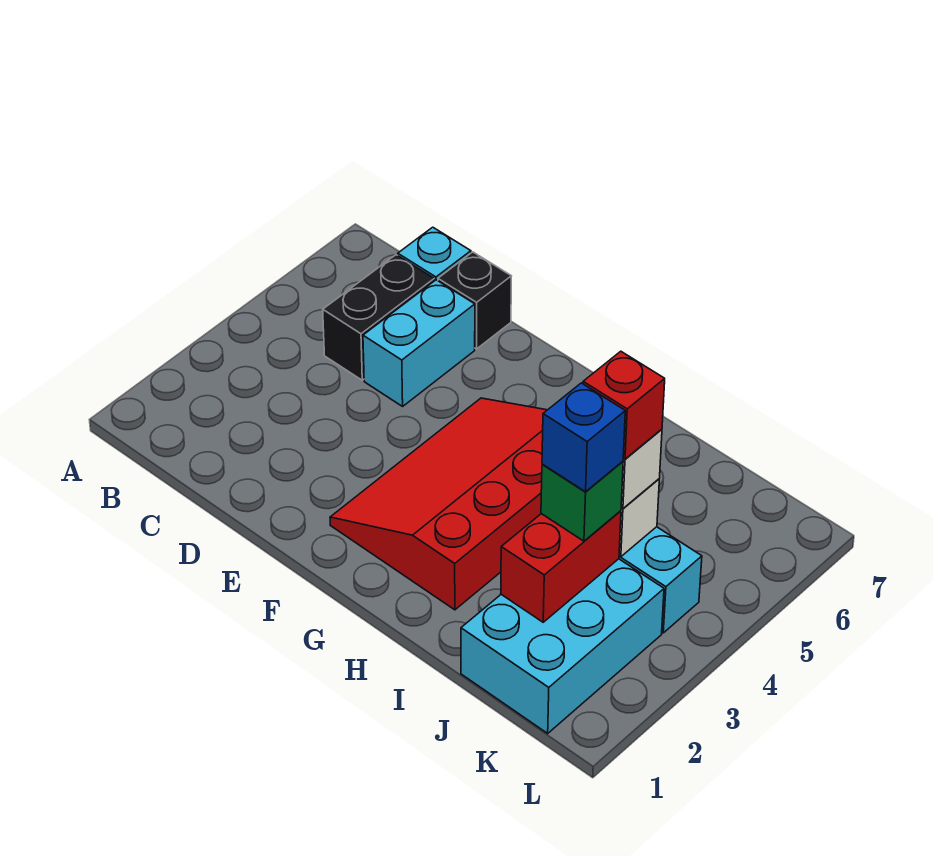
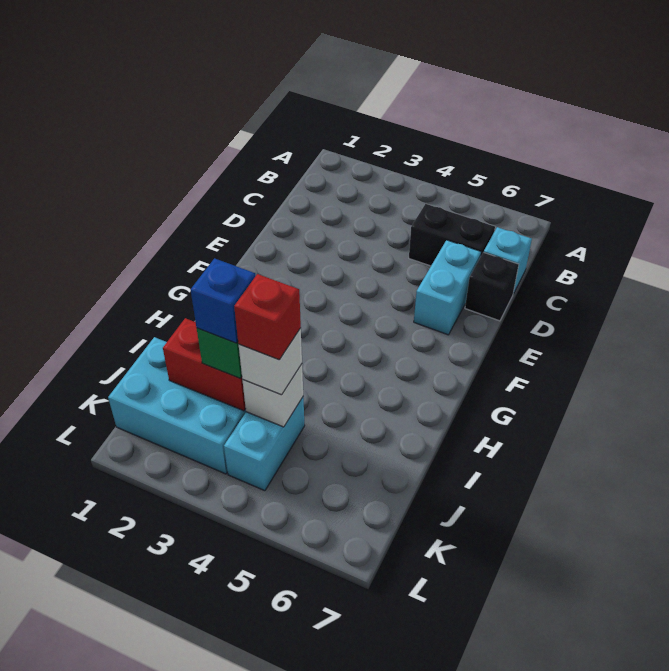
cyan 1x2 brick [363,280,475,406] -> cyan 1x2 brick turned to [414,240,481,335]
red 3x4 slope [330,398,547,610] -> none

